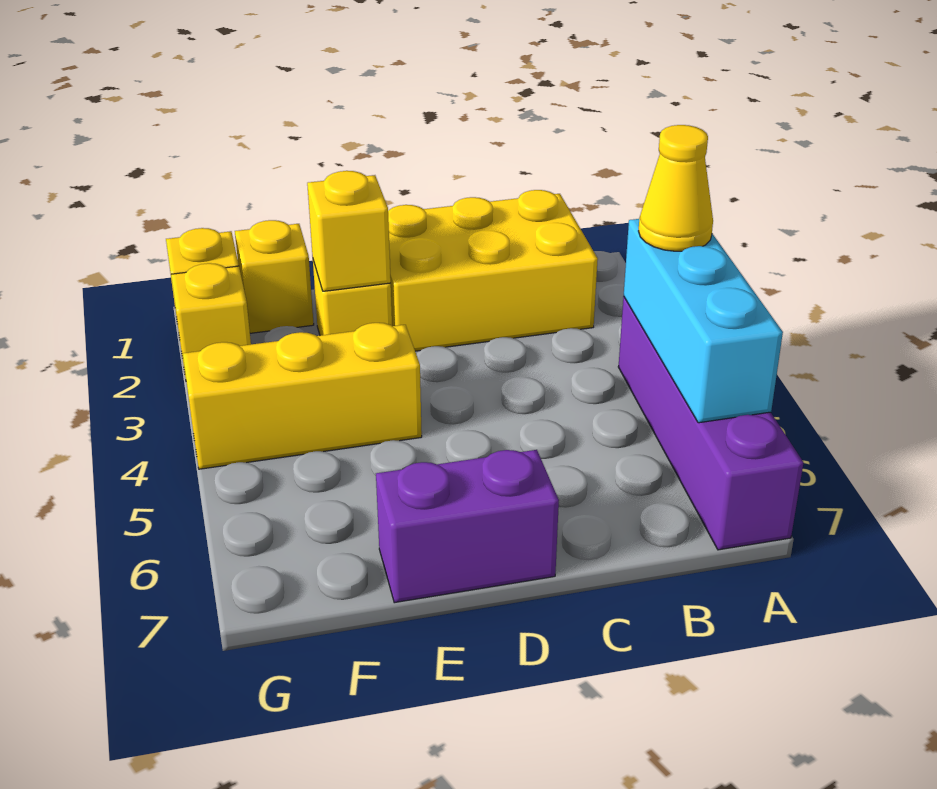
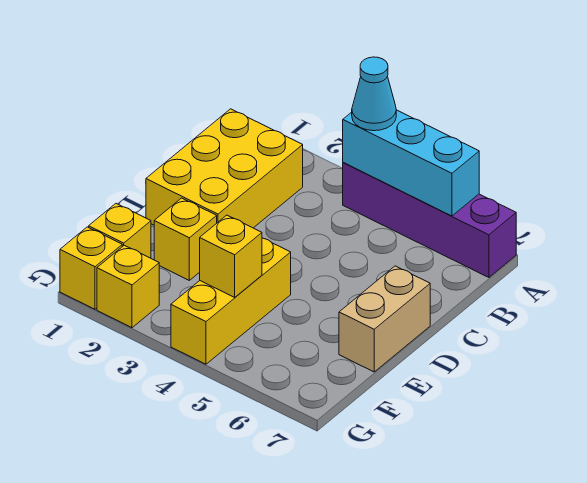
yellow 1x1 cone [639,125,713,251] -> cyan 1x1 cone [352,57,396,131]
purple 1x2 brick [376,450,559,603] -> tan 1x2 brick [339,266,430,372]
yellow 1x1 brick [307,171,391,291] -> yellow 1x1 brick moved to [200,215,262,297]

